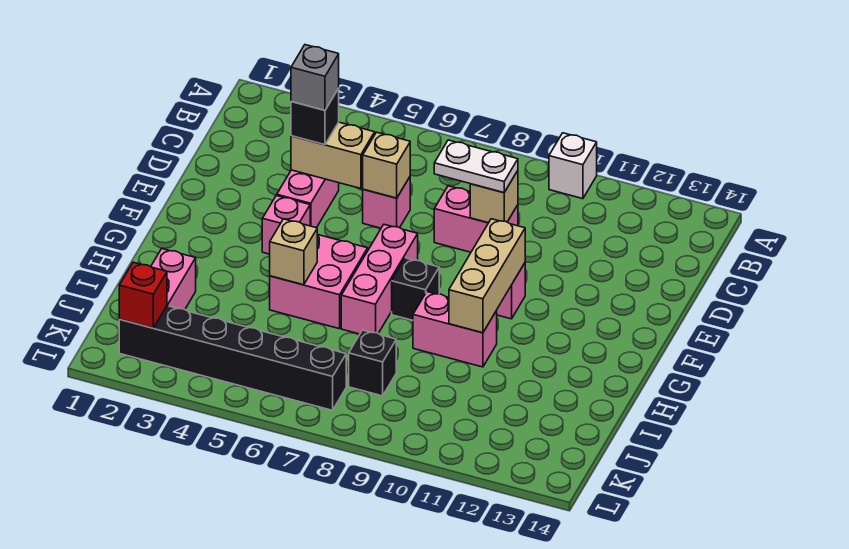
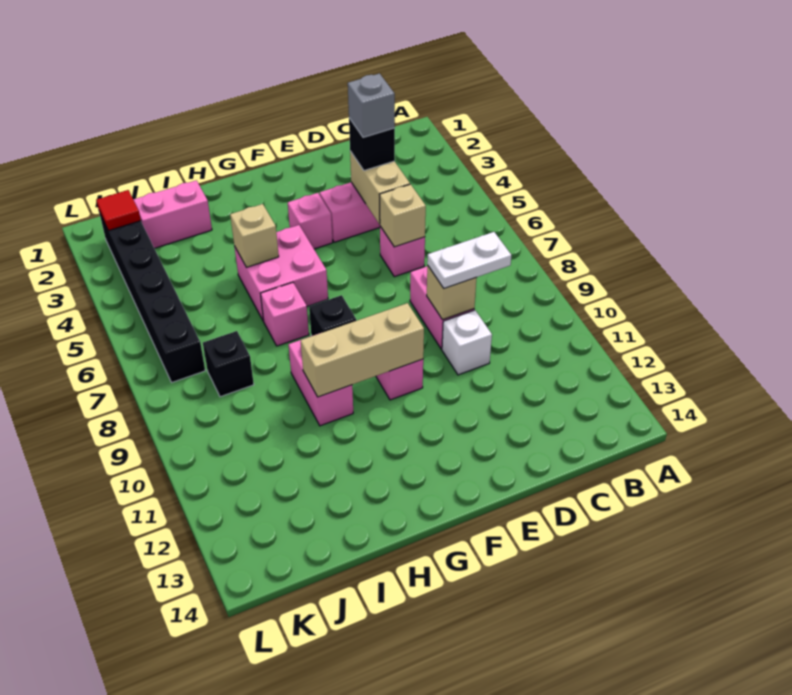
white 1x1 brick [549,133,597,199] -> white 1x1 brick moved to [442,310,492,375]
white 1x2 plate [434,140,518,193] -> white 1x2 plate turned to [427,232,511,288]
pink 1x3 brick [341,225,418,334] -> pink 1x1 brick [260,282,309,346]
red 1x1 brick [119,262,167,328] -> red 1x1 tile [96,190,141,231]

